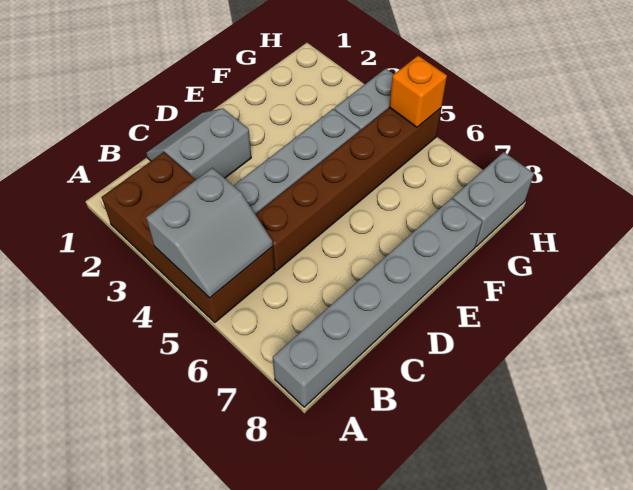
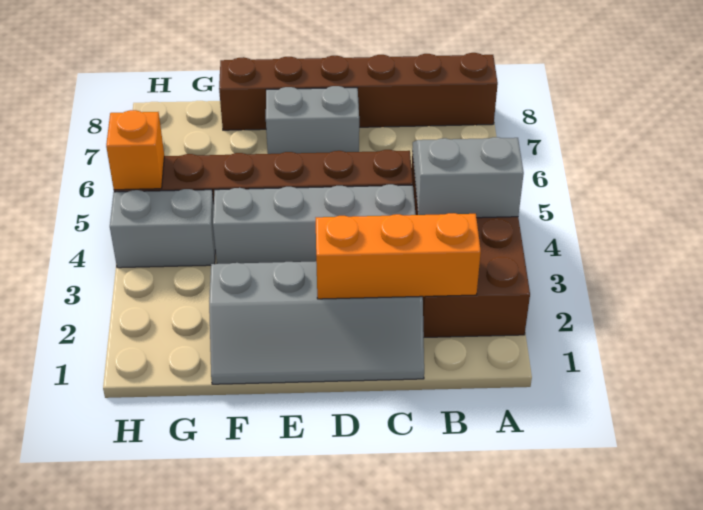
grey 1x6 brick [273,198,482,407] -> brown 1x6 brick [219,53,498,130]
none -> orange 1x3 brick [316,213,481,299]
grey 2x2 slope [146,108,251,180] -> grey 2x4 slope [209,261,424,384]
grey 1x2 brick [453,152,534,246] -> grey 1x2 brick moved to [266,86,359,154]

